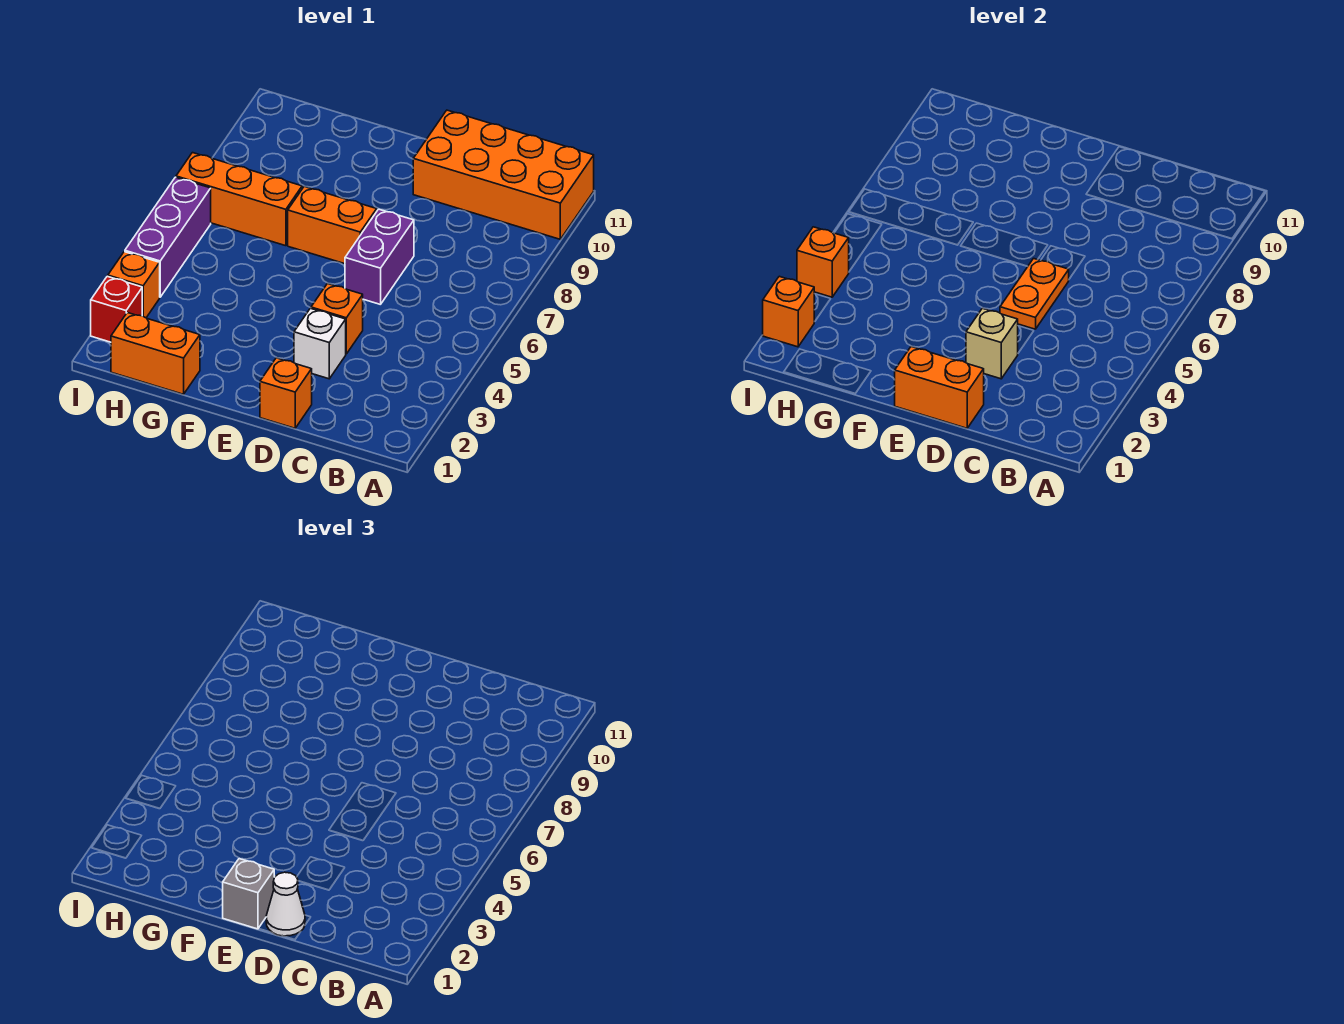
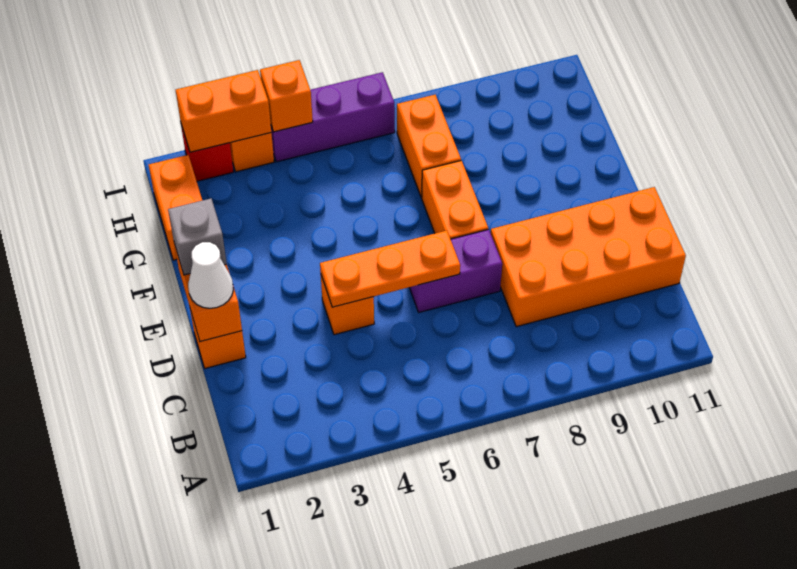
orange 2x4 brick [413,110,594,239] -> orange 2x4 brick turned to [491,187,686,327]
white 1x1 brick [294,308,346,379] -> none
tan 1x1 brick [966,308,1018,379] -> none
orange 1x2 plate [1000,259,1069,329] -> orange 1x3 plate [320,231,460,307]
orange 1x3 brick [176,153,302,246] -> orange 1x2 brick [397,95,461,198]
orange 1x1 brick [763,276,815,347] -> orange 1x2 brick [176,70,271,152]

